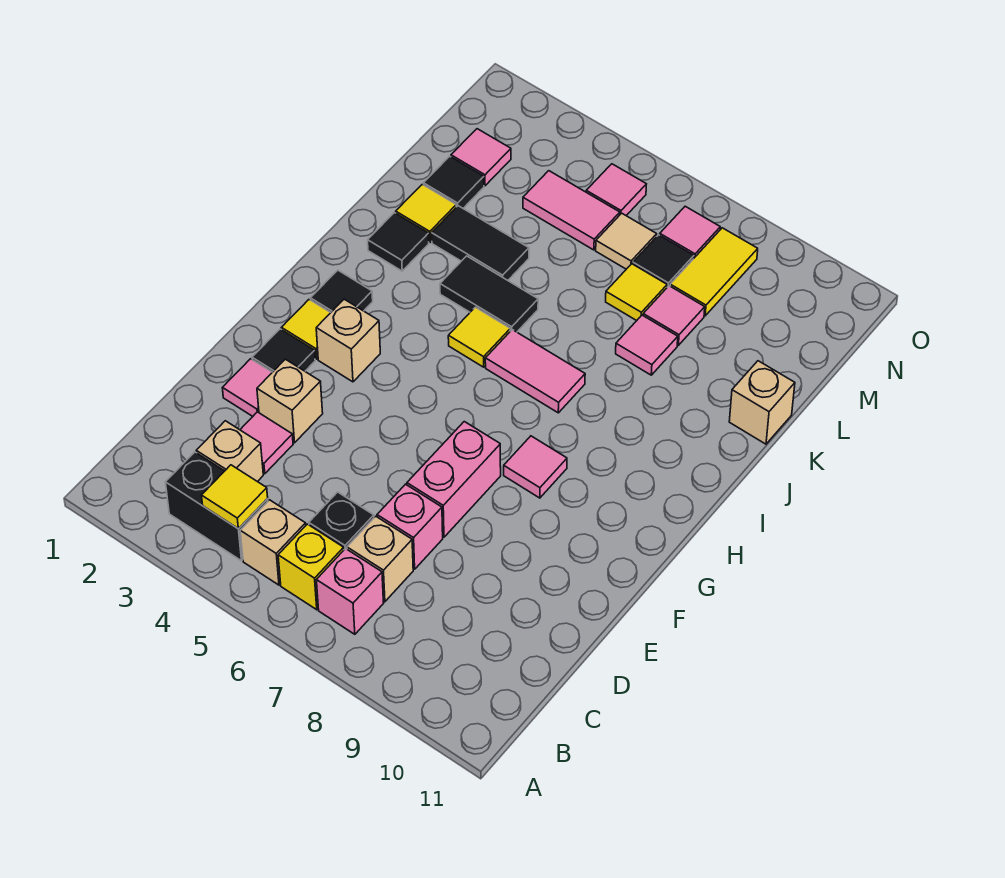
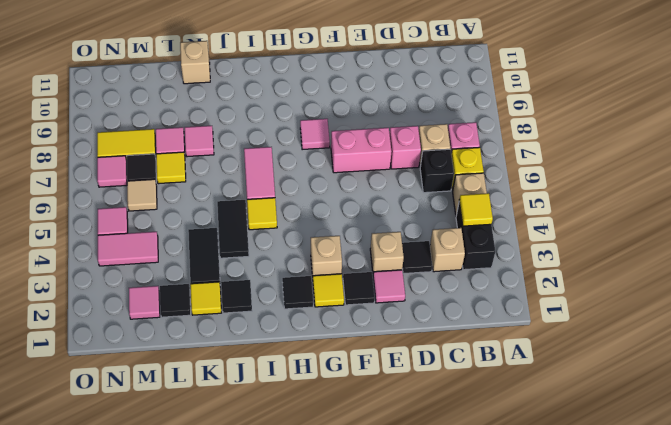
pink 1x1 tile [240,412,293,474] -> black 1x1 tile [402,241,432,274]
pink 1x2 tile [523,171,620,250] -> pink 1x2 tile turned to [98,232,158,266]

